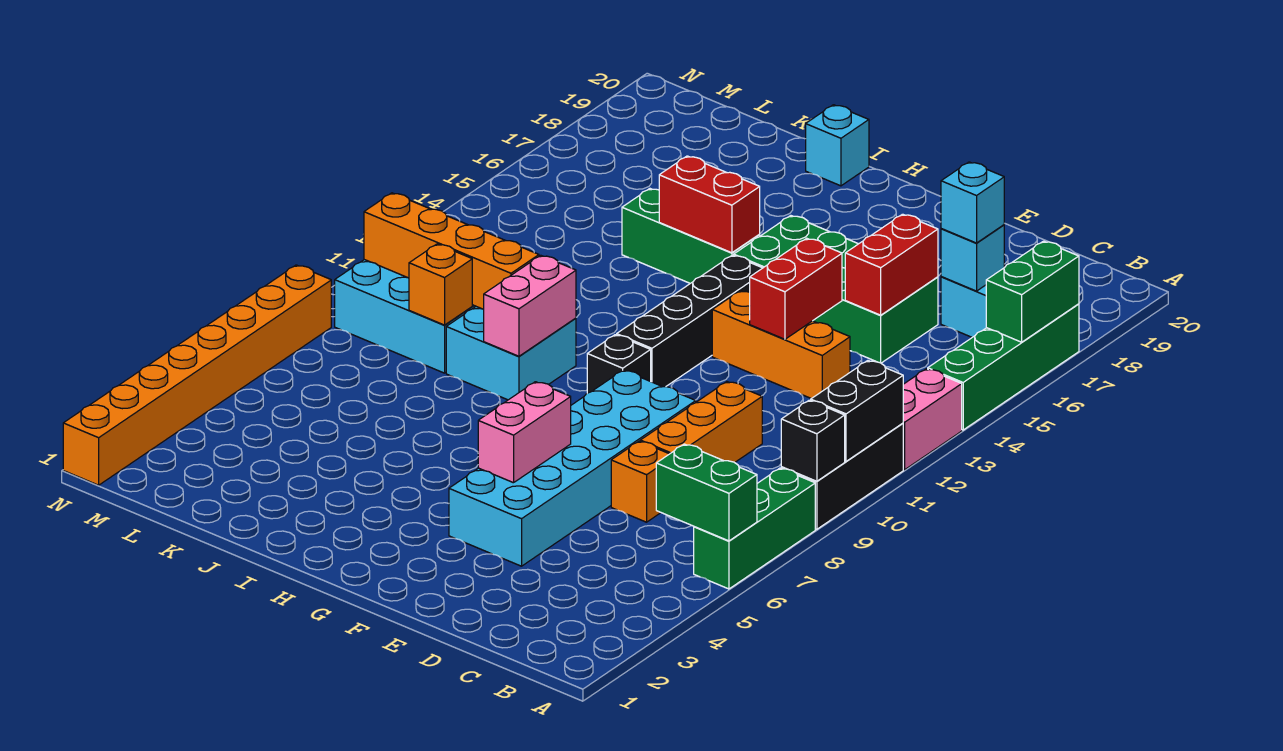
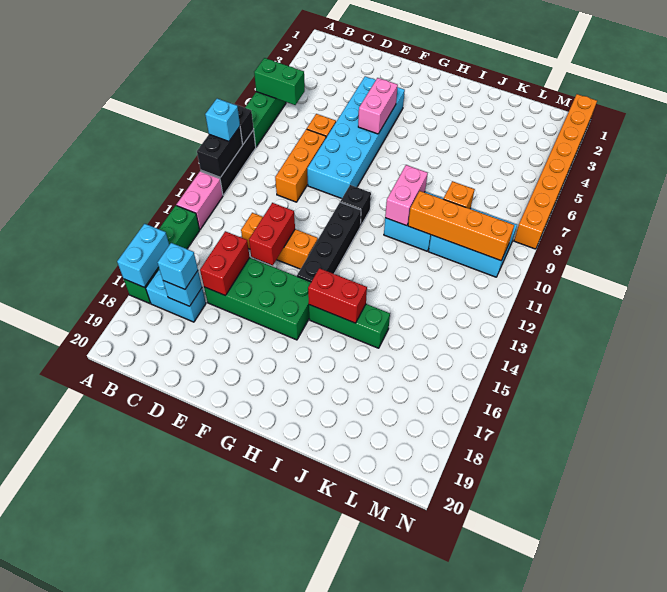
green 1x2 brick [986,241,1079,342] -> cyan 1x2 brick [117,224,169,288]
cyan 1x1 brick [806,105,869,186] -> cyan 1x1 brick moved to [205,99,240,141]

